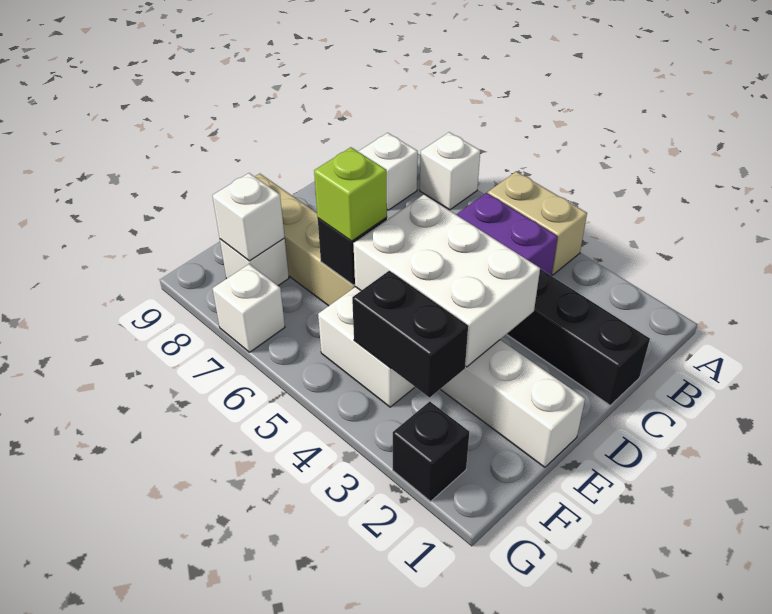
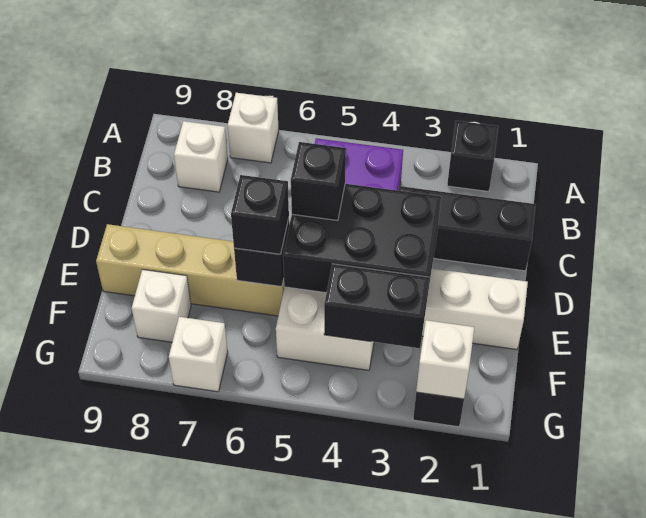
none -> black 1x1 brick [447,121,498,192]
tan 1x2 brick [488,172,587,275] -> none
white 2x3 brick [353,195,540,367] -> black 2x3 brick [283,184,441,298]
none -> black 1x1 brick [291,142,346,221]
lime 1x1 brick [314,147,387,241] -> black 1x1 brick [231,175,289,254]
white 1x1 brick [212,173,285,261] -> white 1x1 brick moved to [416,320,474,399]

